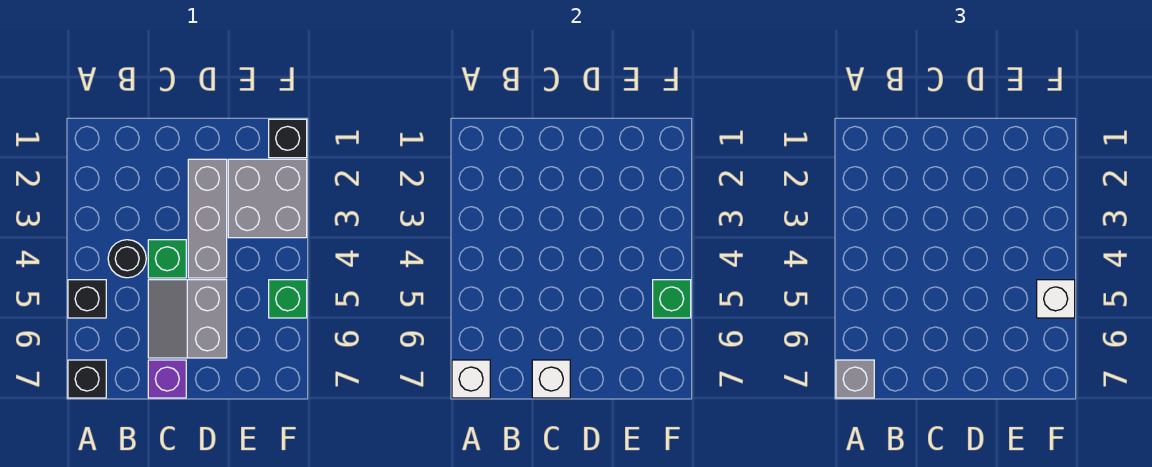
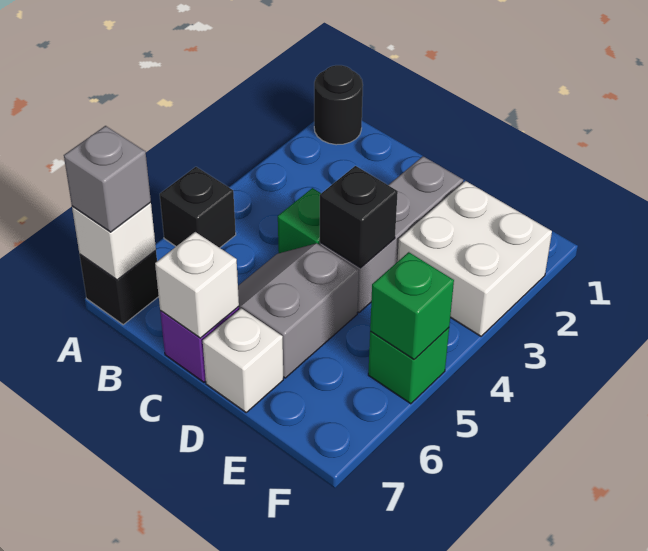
black 1x1 round brick [108,240,146,278] -> black 1x1 round brick moved to [314,65,363,145]
grey 2x2 brick [228,159,307,238] -> white 2x2 brick [397,181,552,336]
black 1x1 brick [269,119,307,158] -> black 1x1 brick moved to [320,166,398,268]
white 1x1 brick [1037,280,1075,318] -> white 1x1 brick moved to [203,308,283,412]

